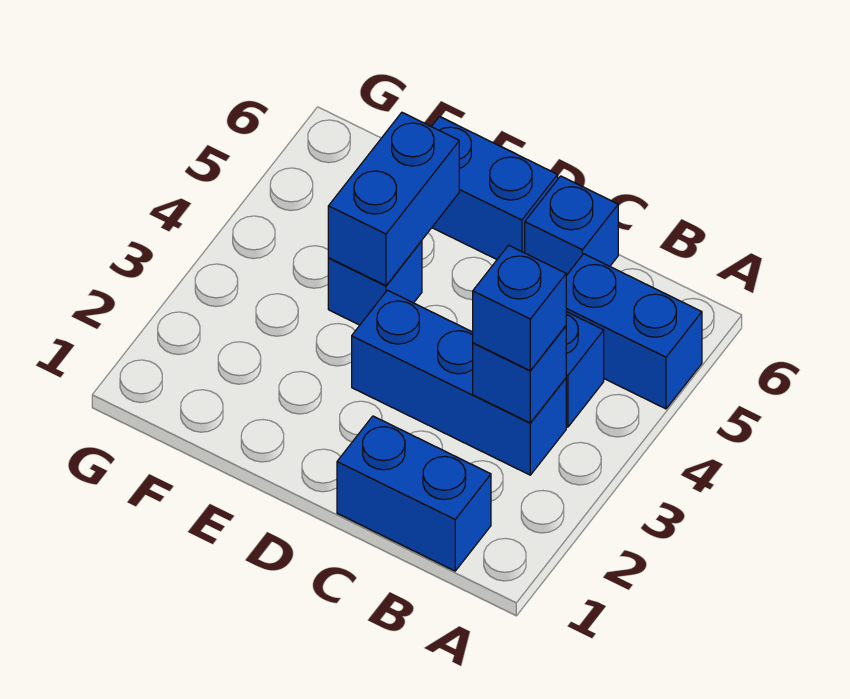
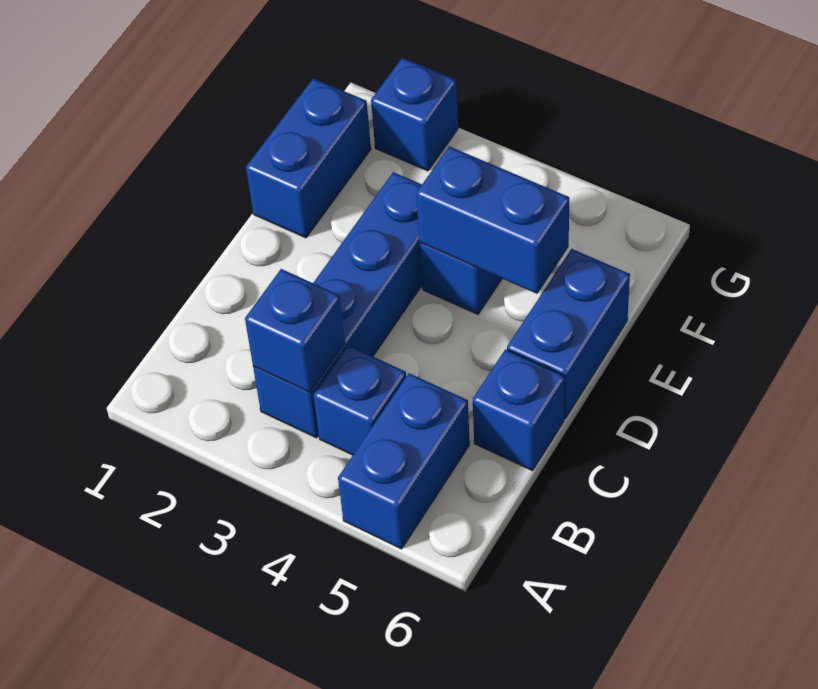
blue 1x2 brick [337,416,491,571] -> blue 1x2 brick moved to [246,78,371,238]
blue 1x3 brick [352,290,566,475] -> blue 1x4 brick [253,172,422,438]
blue 1x1 brick [473,245,566,370] -> blue 1x1 brick moved to [371,58,458,171]

